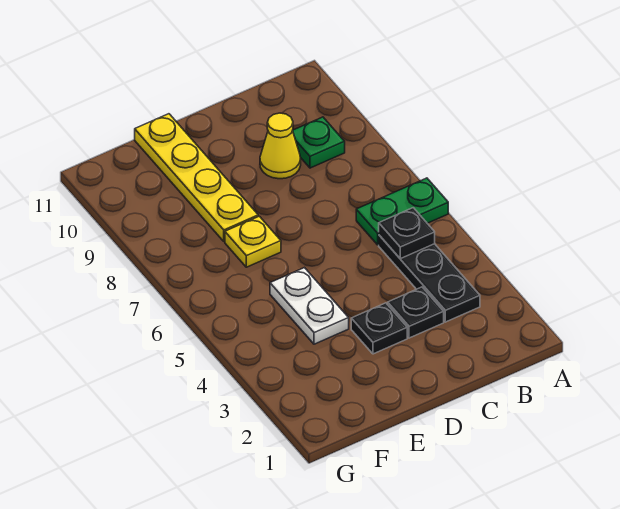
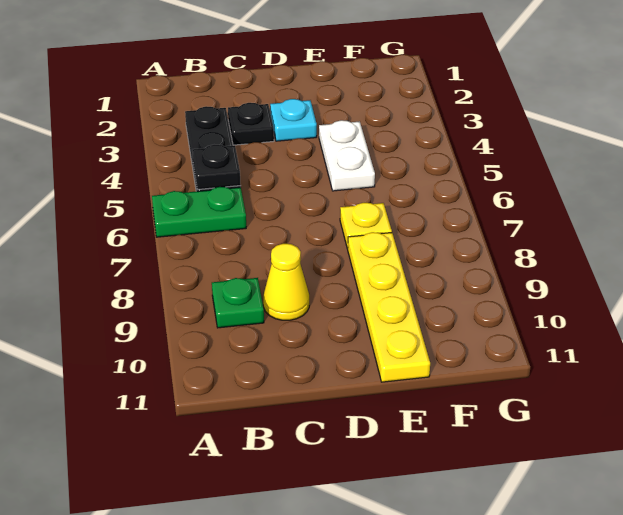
black 1x1 plate [351,303,407,354] -> cyan 1x1 plate [270,99,317,141]

